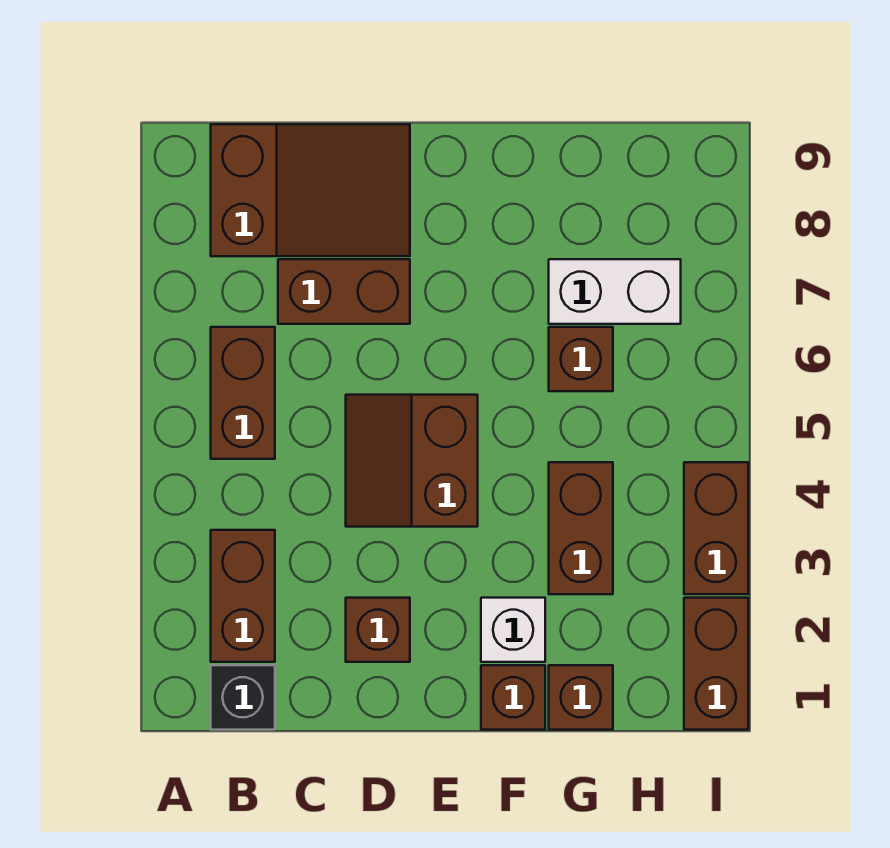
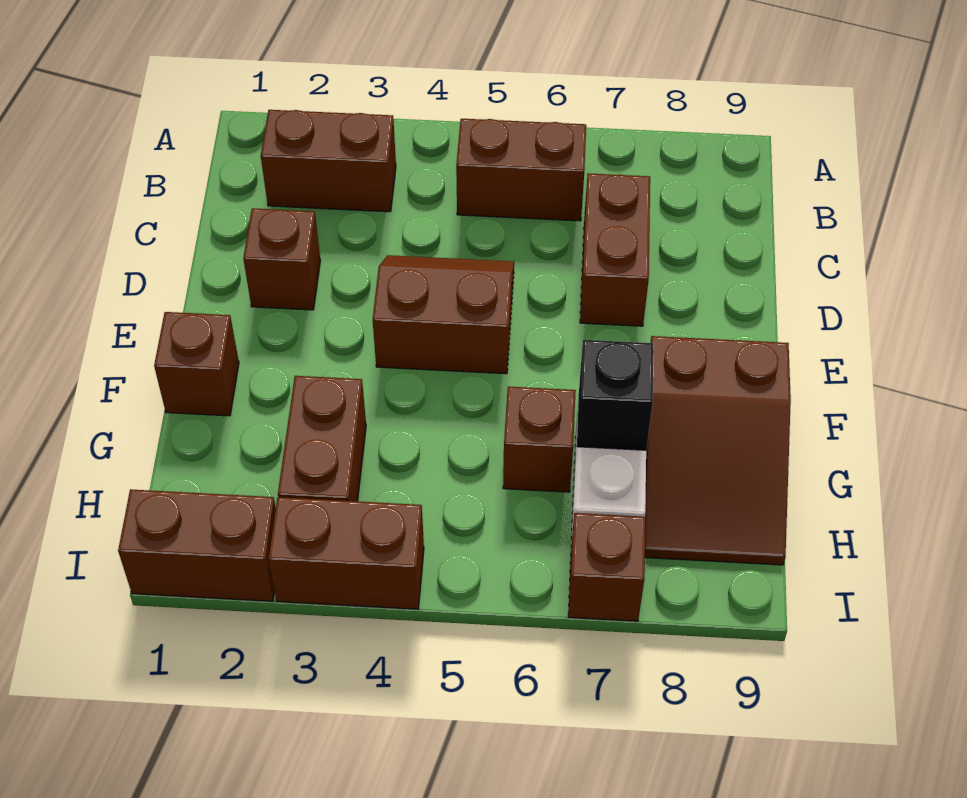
black 1x1 brick [211,665,275,730] -> black 1x1 brick moved to [577,340,654,450]
brown 2x3 slope [211,124,410,256] -> brown 2x3 slope moved to [645,336,791,565]
white 1x1 brick [481,598,545,662] -> none
brown 1x1 brick [549,665,613,730] -> brown 1x1 brick moved to [568,513,645,621]
brown 1x2 brick [549,462,613,594] -> brown 1x2 brick turned to [278,376,366,501]

